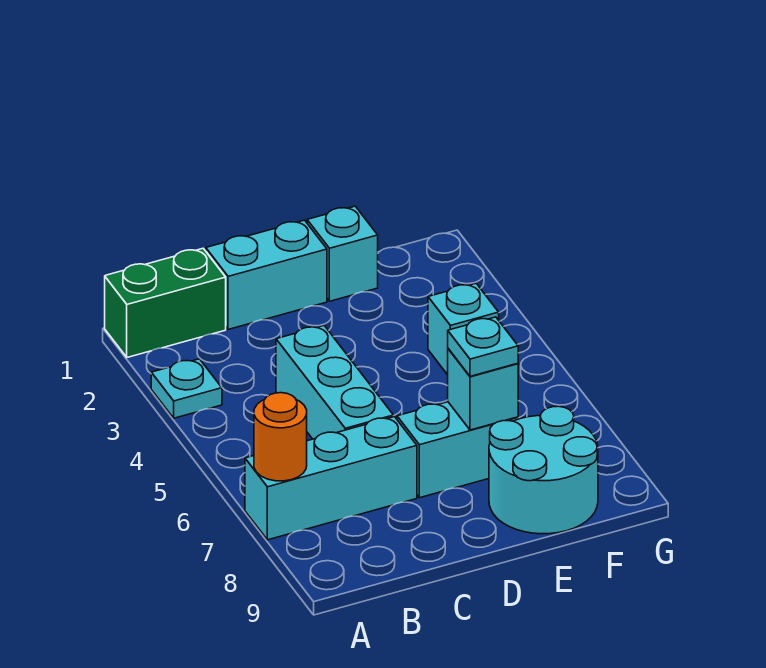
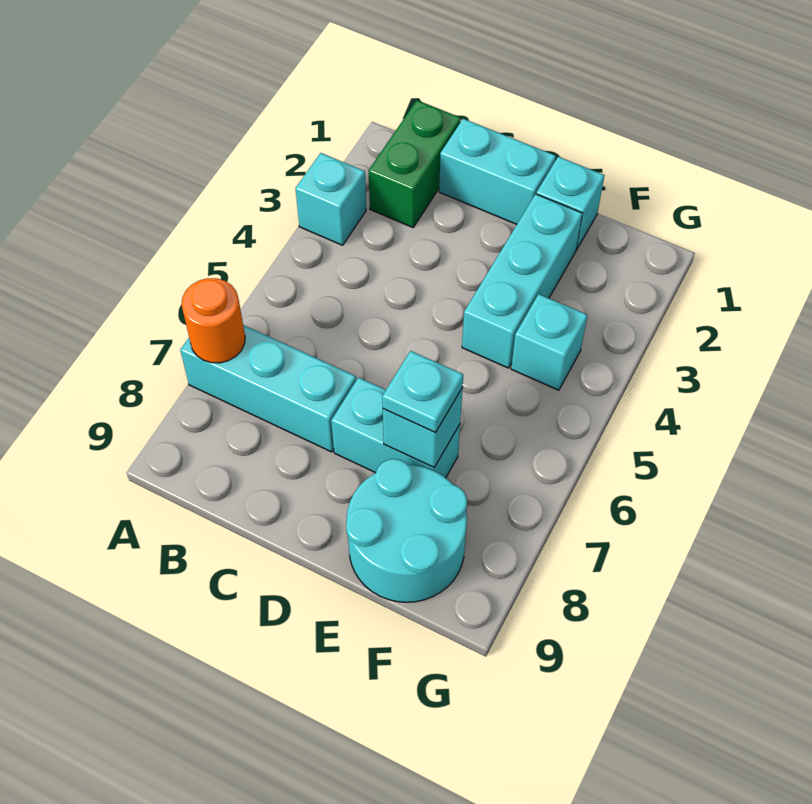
green 1x2 brick [105,248,226,357] -> green 1x2 brick turned to [369,100,461,228]
cyan 1x1 plate [151,359,222,418] -> cyan 1x1 brick [295,153,366,245]
cyan 1x3 brick [276,326,393,439] -> cyan 1x3 brick moved to [462,194,582,368]

